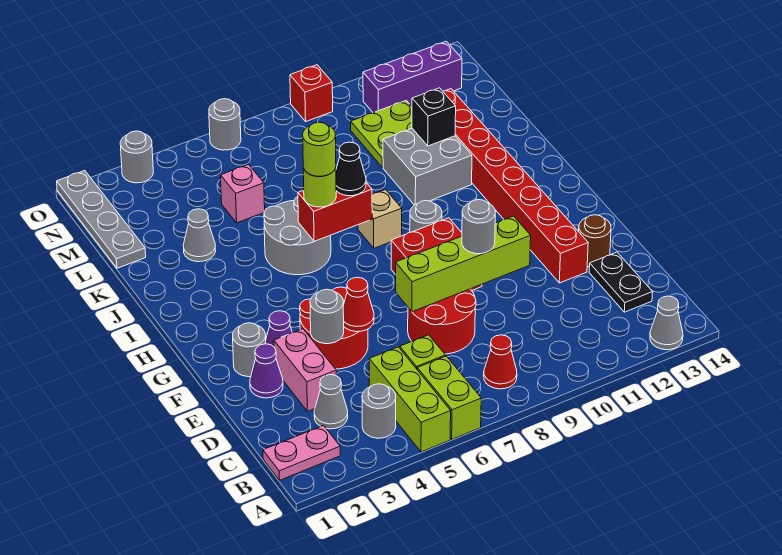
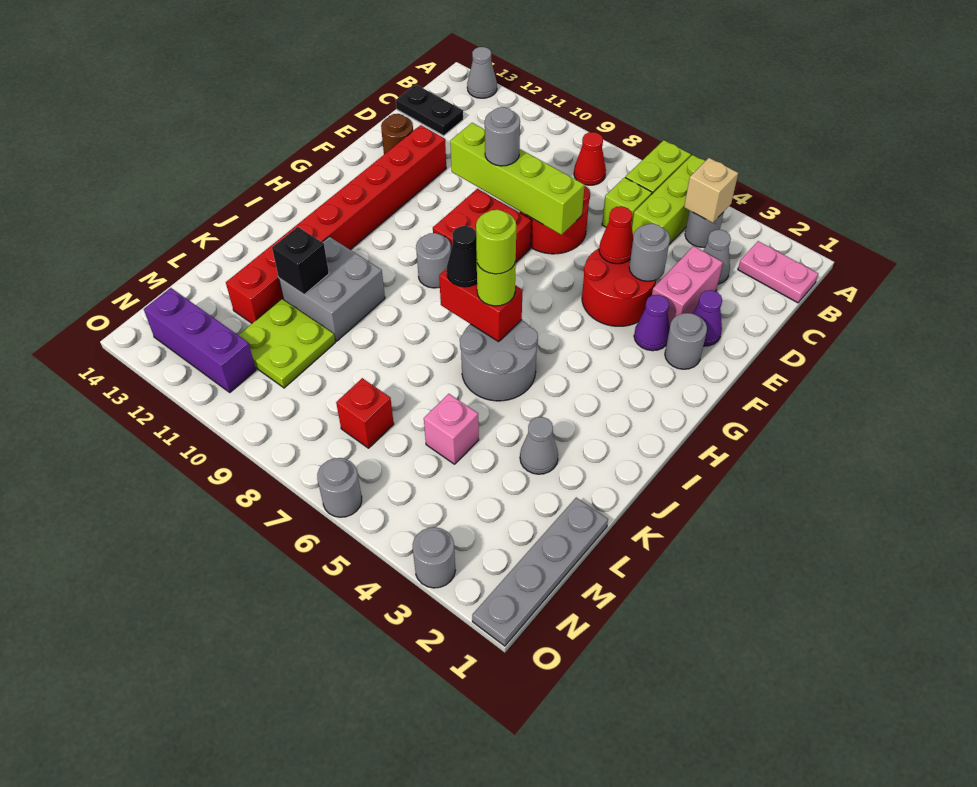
black 1x2 plate [589,252,653,312] -> black 1x2 plate turned to [396,85,463,136]
tan 1x1 brick [358,190,402,248] -> tan 1x1 brick moved to [684,158,738,223]
red 1x1 brick [290,65,333,121] -> red 1x1 brick moved to [336,378,394,448]

